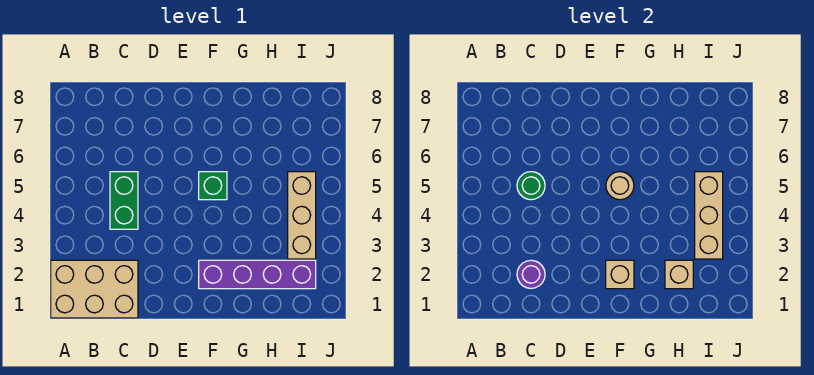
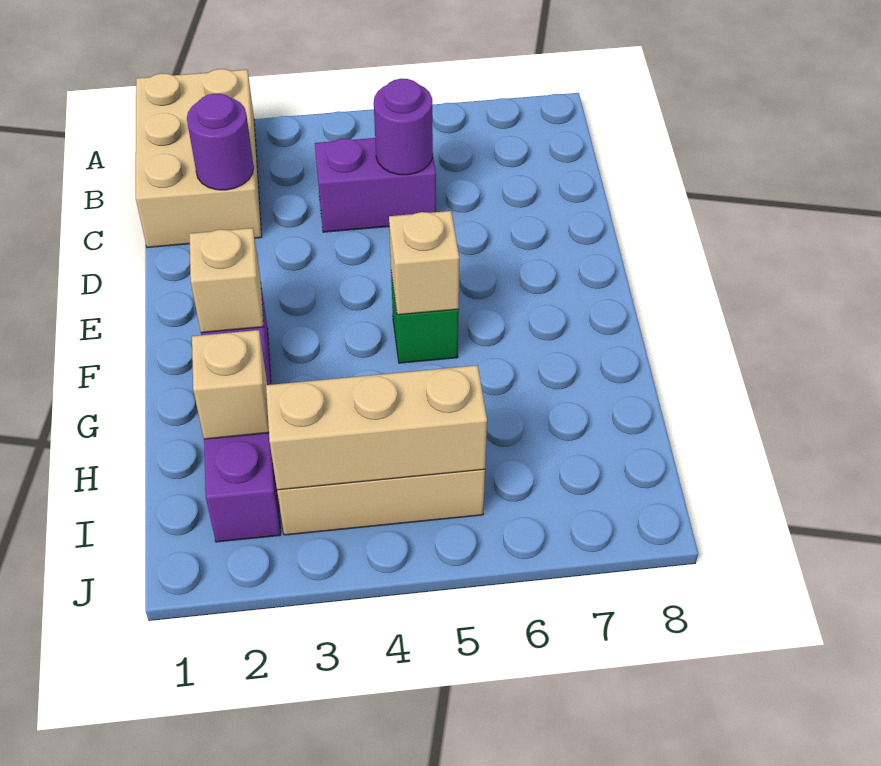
green 1x2 brick [110,172,138,229] -> purple 1x2 brick [315,138,436,232]
green 1x1 round brick [517,172,545,200] -> purple 1x1 round brick [374,79,433,175]
tan 1x1 round brick [606,172,634,200] -> tan 1x1 brick [389,211,459,315]

